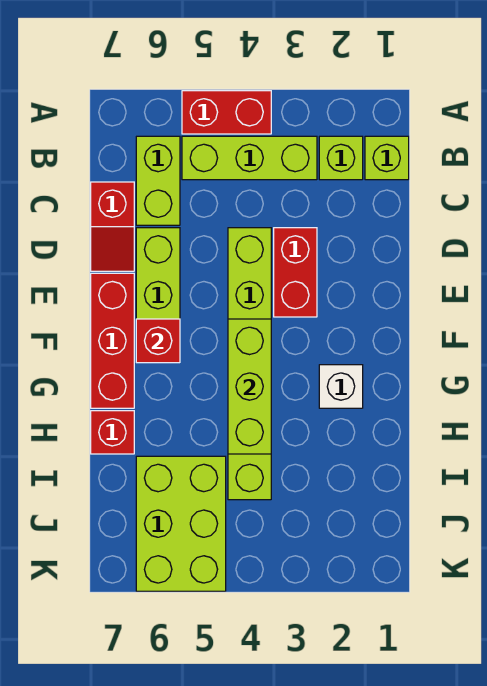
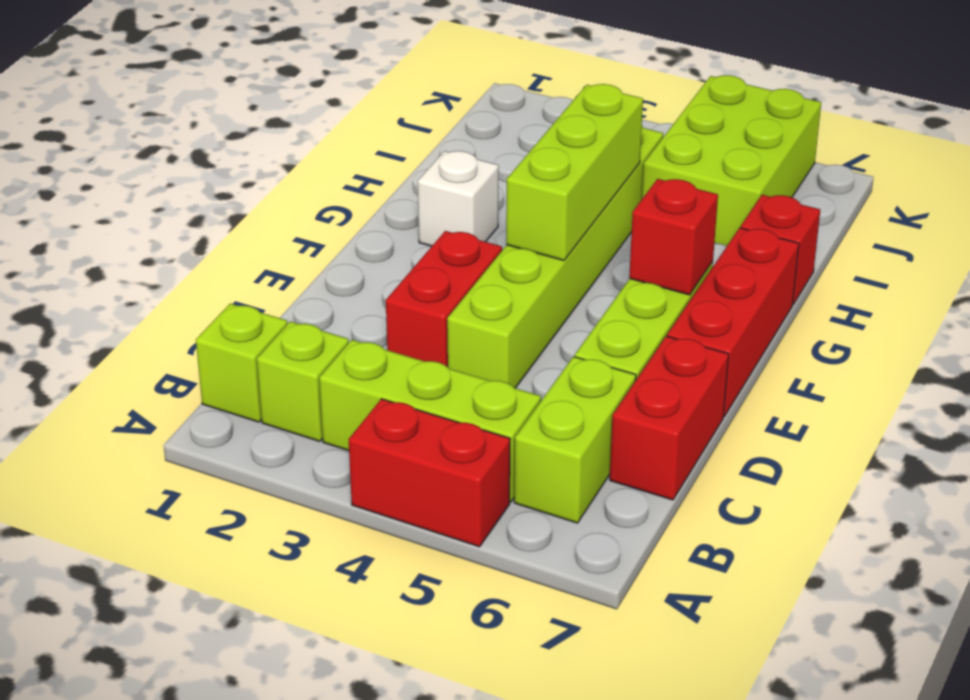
red 1x2 slope [91,182,134,271] -> red 1x2 brick [610,336,729,500]

